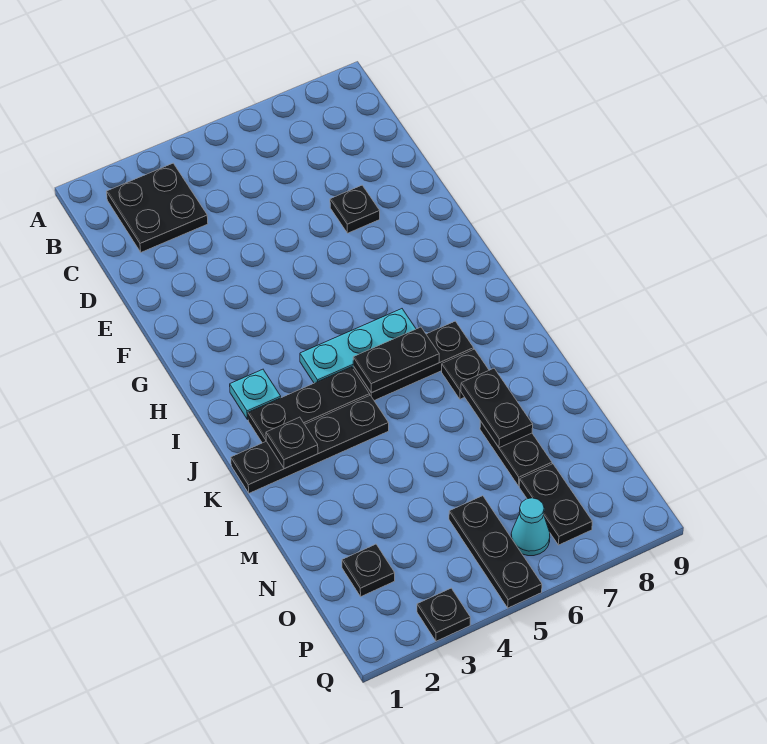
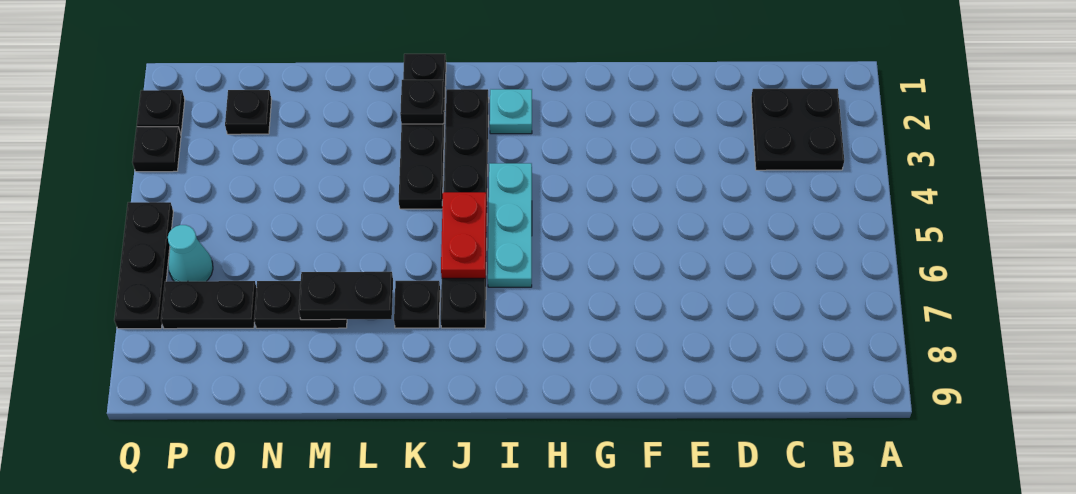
black 1x1 plate [330,185,380,233] -> black 1x1 plate moved to [137,90,185,134]
black 1x2 plate [353,327,439,393] -> red 1x2 plate [441,192,487,278]
black 1x3 plate [449,496,542,608] -> black 1x3 plate turned to [114,202,173,329]

